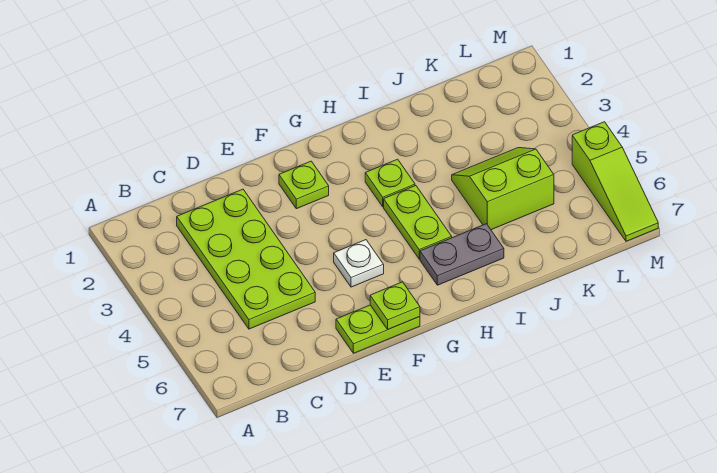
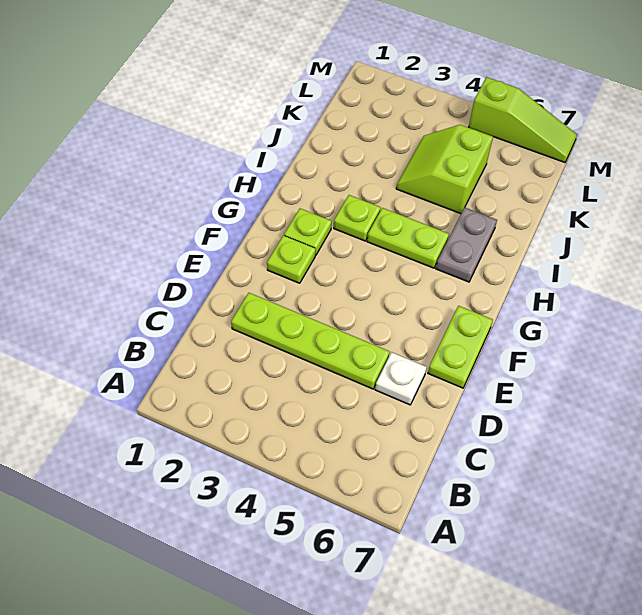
lime 2x4 plate [177,189,315,329] -> lime 1x4 plate [231,293,390,389]
white 1x1 plate [334,240,384,287] -> white 1x1 plate moved to [375,352,427,405]
lime 1x1 plate [370,282,420,329] -> lime 1x1 plate moved to [284,209,332,255]

